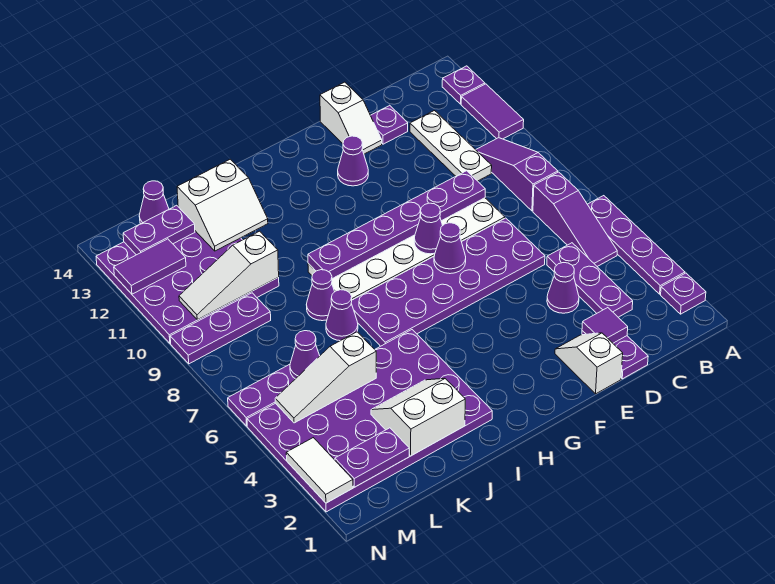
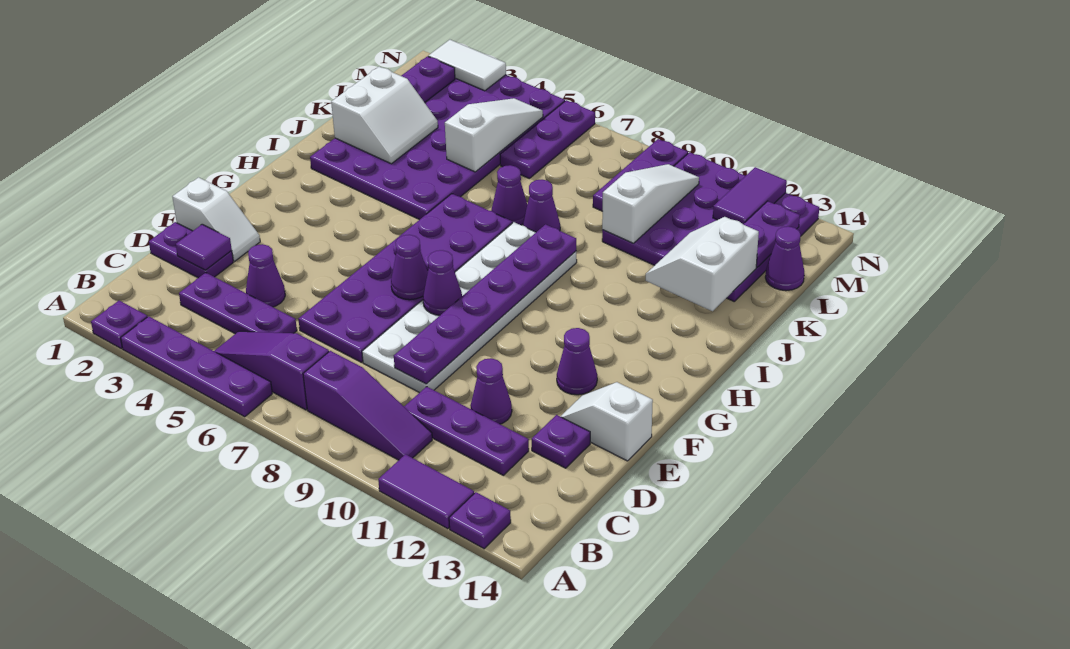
white 1x3 plate [410,111,492,181] -> purple 1x3 plate [404,387,529,475]
purple 1x1 cone [290,331,320,379] -> purple 1x1 cone moved to [470,358,512,424]

